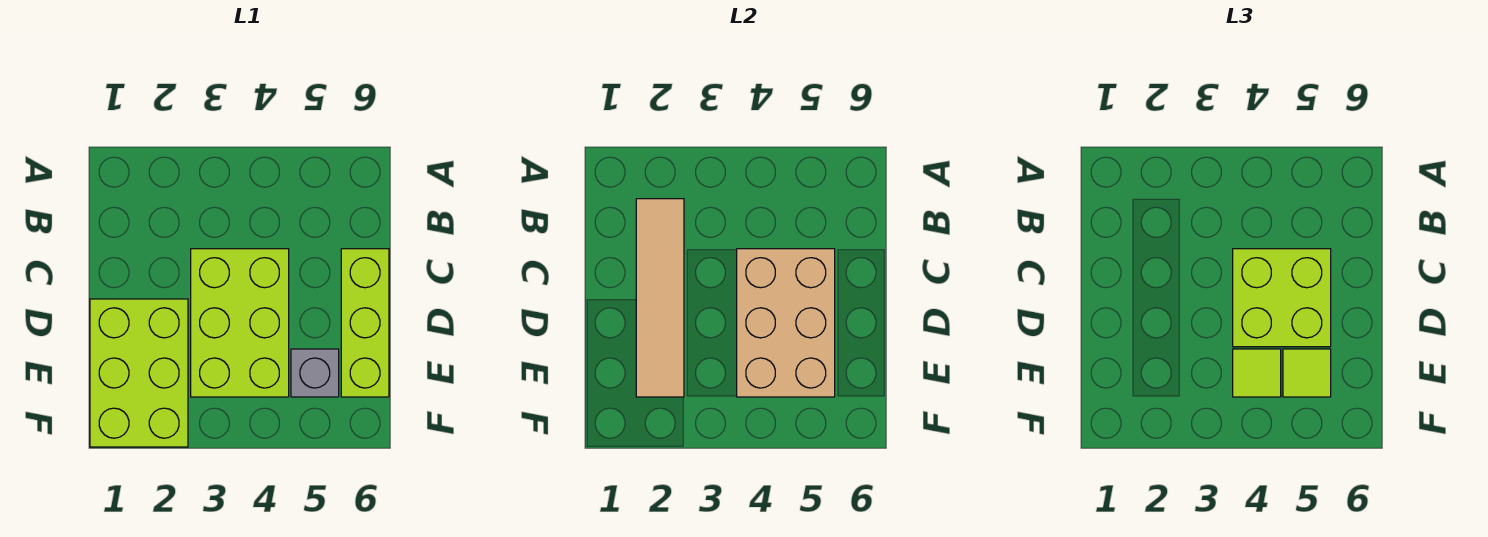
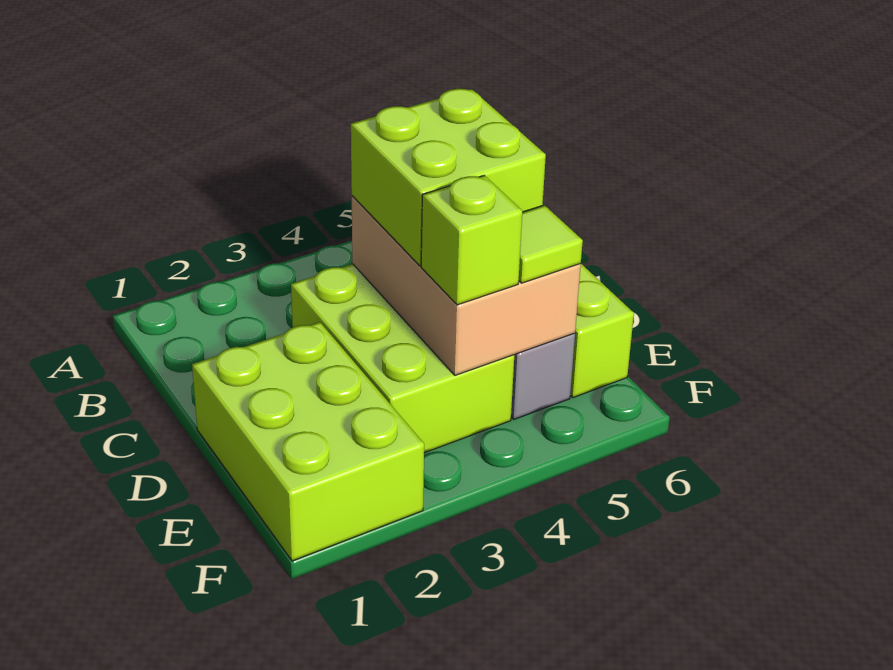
tan 1x4 tile [636,199,684,397] -> none
lime 1x1 tile [1233,349,1281,397] -> lime 1x1 brick [421,175,522,305]

